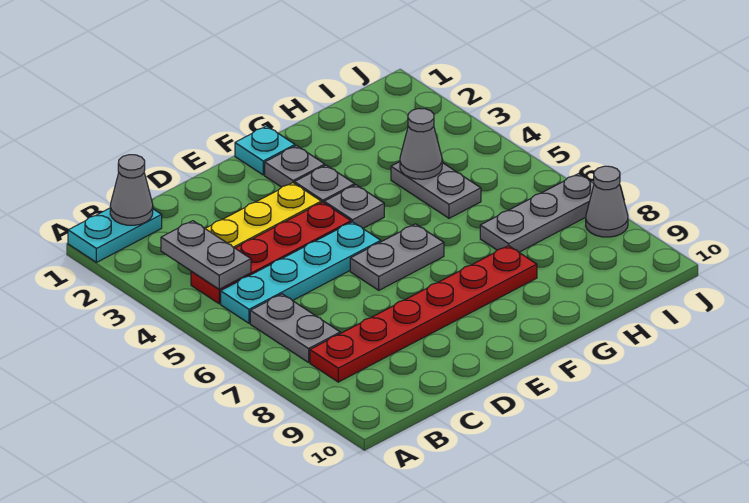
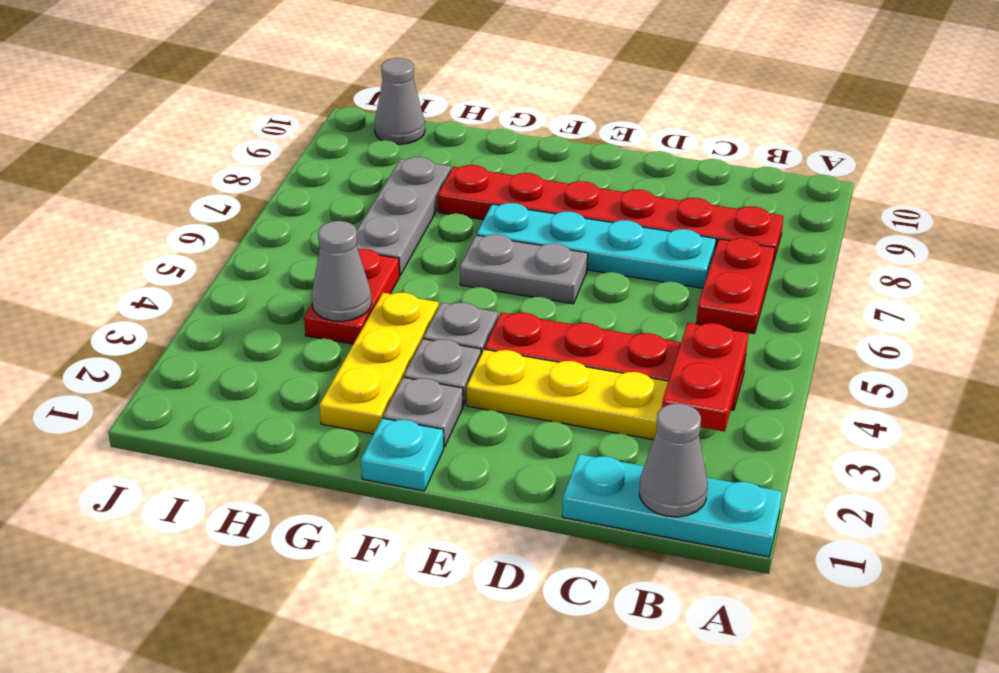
cyan 1x2 plate [68,208,162,262] -> cyan 1x3 plate [562,454,782,557]
grey 1x2 plate [161,221,251,289] -> red 1x2 plate [662,323,748,432]
cyan 1x4 plate [221,222,381,323] -> cyan 1x4 plate moved to [477,203,716,288]
grey 1x2 plate [250,294,340,362] -> red 1x2 plate [696,238,775,333]
none -> yellow 1x3 plate [320,293,439,434]
grey 1x2 plate [391,162,481,218] -> red 1x2 plate [304,249,400,344]
grey 1x3 plate [480,174,594,252] -> grey 1x3 plate turned to [356,157,451,275]
grey 1x1 cone [586,166,628,237] -> grey 1x1 cone moved to [374,58,425,144]

